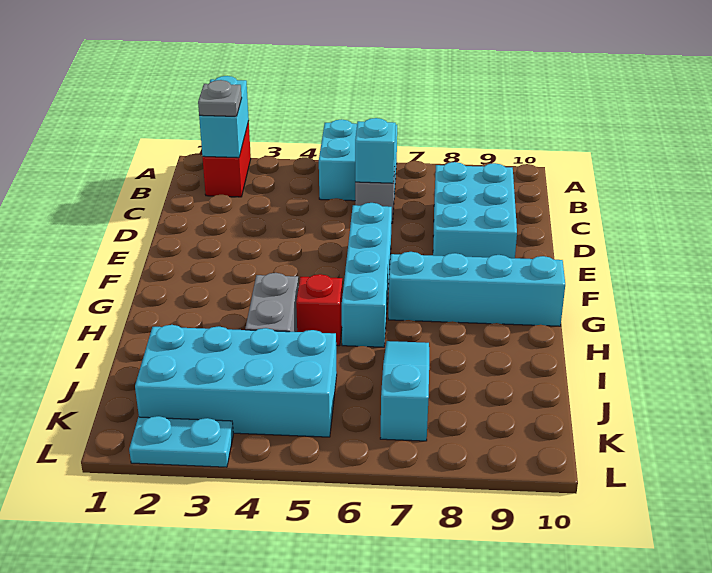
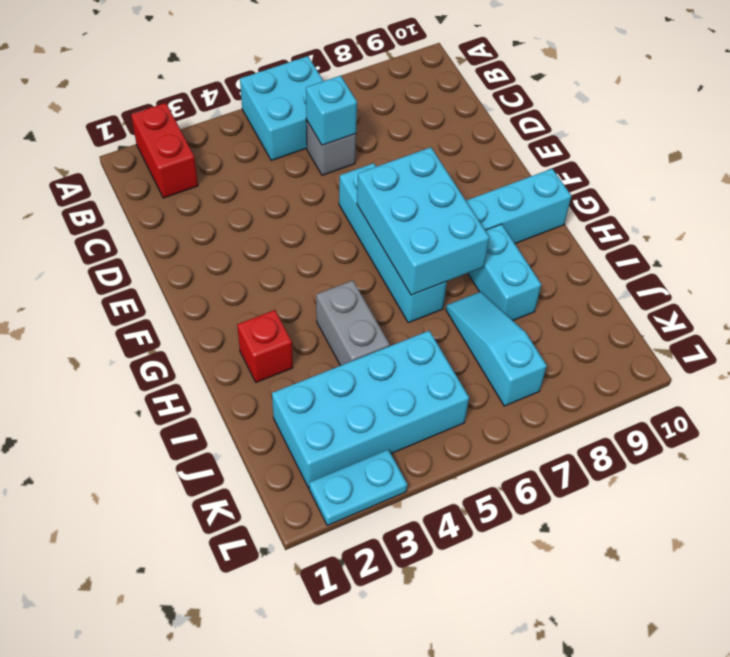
cyan 1x2 brick [199,76,249,158] -> cyan 1x2 brick moved to [468,224,541,320]
grey 1x1 plate [198,80,242,116] -> none
cyan 2x3 brick [433,162,517,258] -> cyan 2x3 brick moved to [357,147,489,295]
red 1x1 brick [296,274,343,346] -> red 1x1 brick moved to [237,310,293,382]

